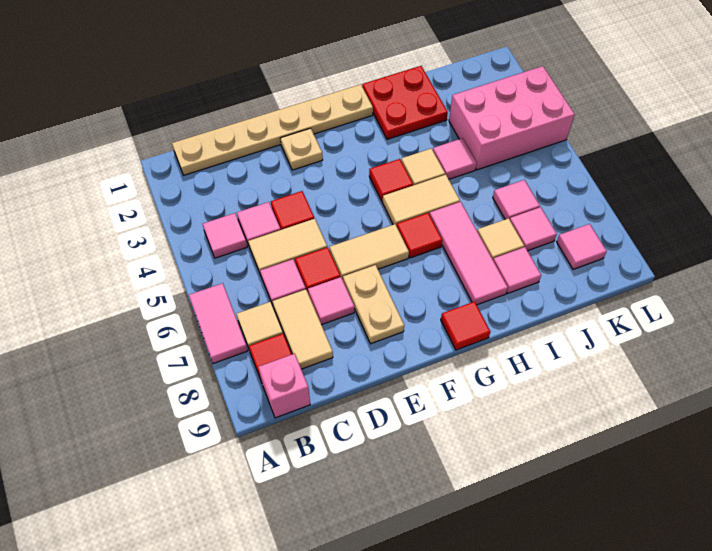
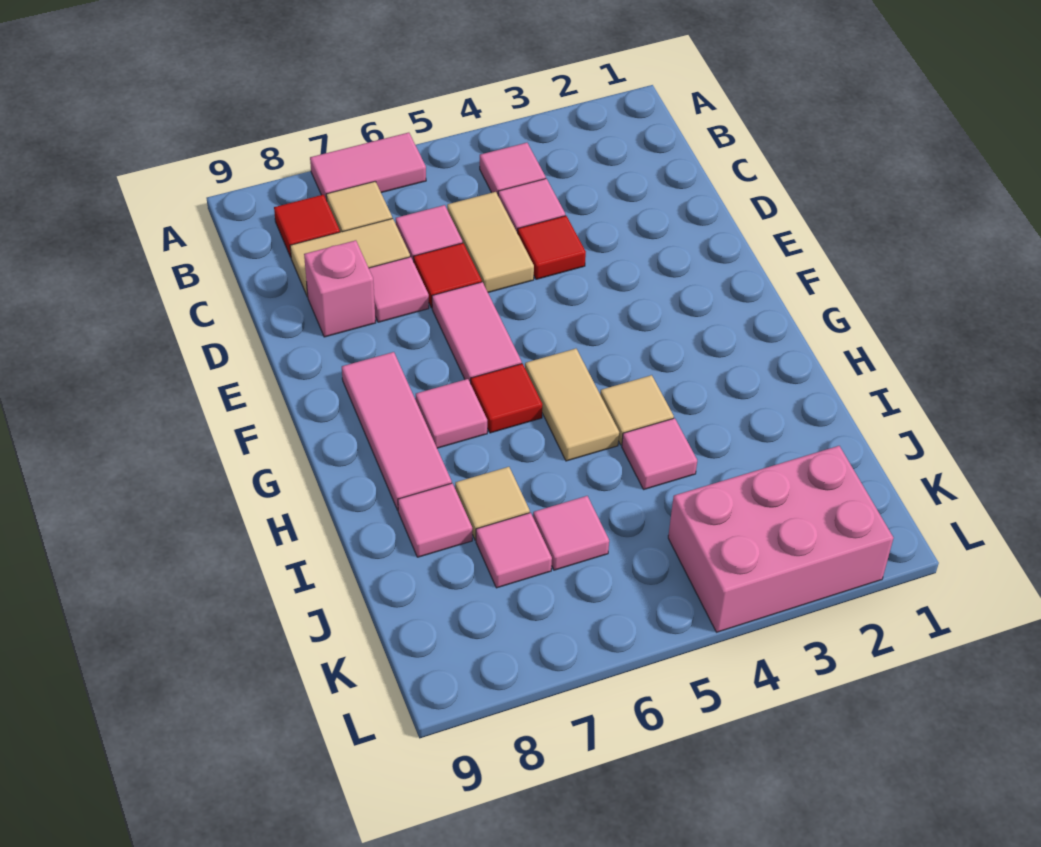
tan 1x6 plate [172,84,373,175] -> none
pink 1x1 brick [258,354,310,418] -> pink 1x1 brick moved to [304,240,376,337]
tan 1x1 plate [280,128,323,170] -> none
tan 1x2 tile [330,224,409,280] -> pink 1x2 tile [432,282,522,384]
tan 1x2 plate [343,265,404,344] -> none
red 1x1 tile [369,159,413,202] -> none
red 1x1 tile [441,302,490,350] -> none
red 2x2 plate [362,66,448,139] -> none
pink 1x3 tile [430,202,508,305] -> pink 1x3 tile turned to [342,352,452,510]
pink 2x3 brick [449,66,575,170] -> pink 2x3 brick turned to [668,446,894,632]
pink 1x1 tile [557,224,607,269] -> pink 1x1 tile moved to [416,379,487,448]

